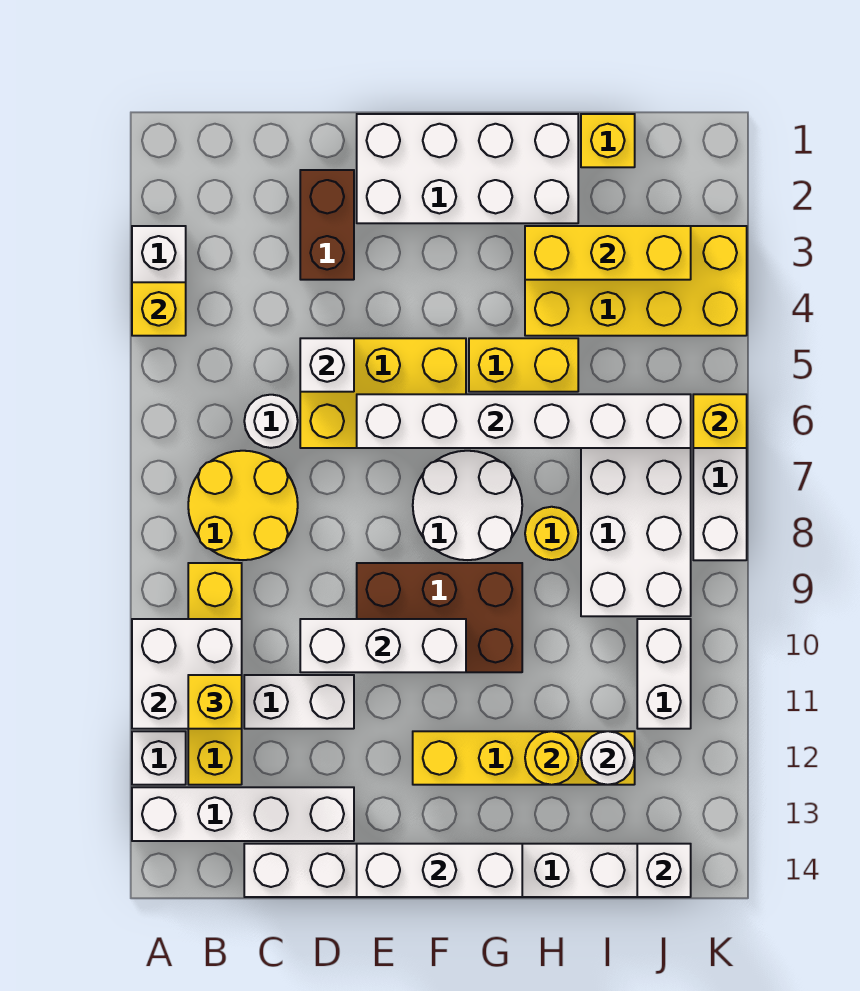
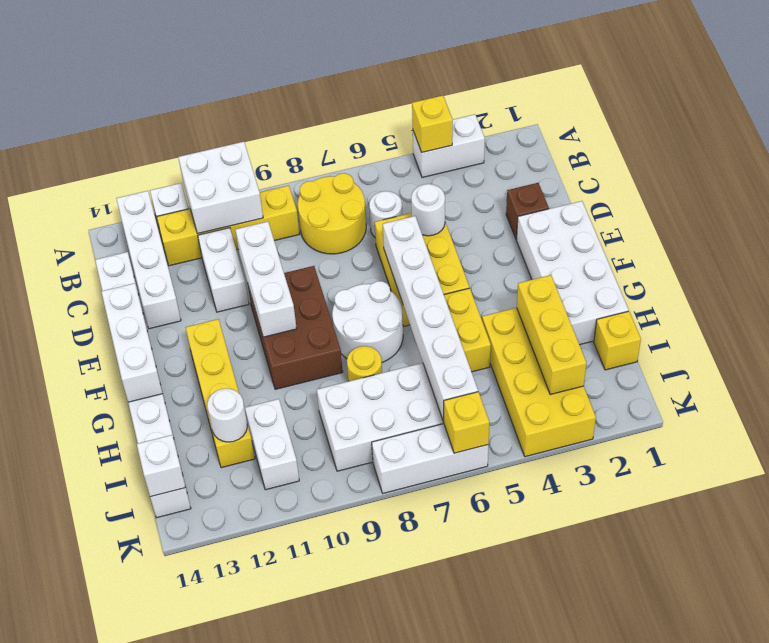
yellow 1x1 brick [188,675,242,729] -> none
brown 1x2 brick [300,170,354,280] -> brown 1x1 brick [506,183,549,239]
white 1x1 brick [300,338,354,392] -> white 1x1 round brick [411,184,445,236]
yellow 1x1 round brick [525,731,578,785] -> none
white 1x2 brick [637,619,691,729] -> white 1x2 brick turned to [245,399,299,490]

